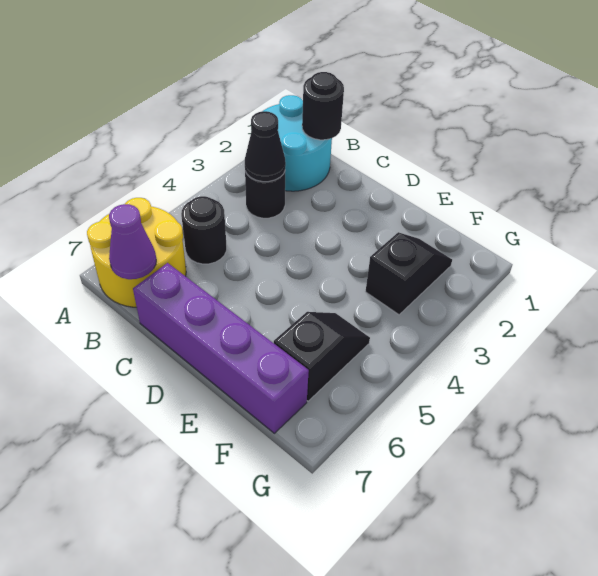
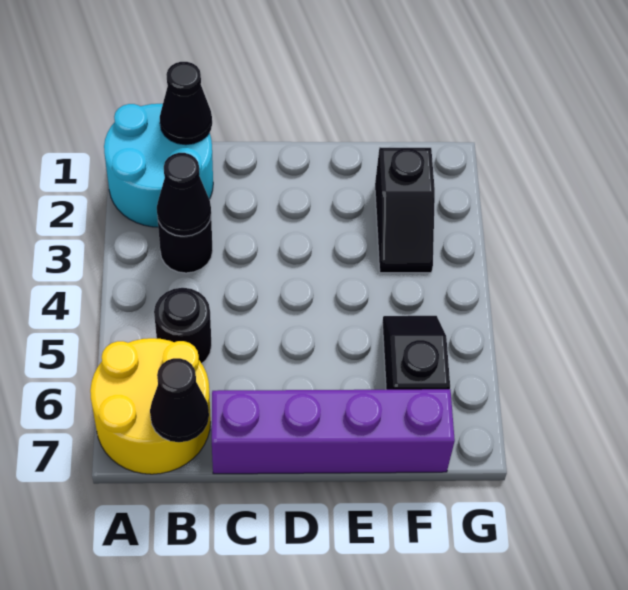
black 1x1 round brick [302,72,344,140] -> black 1x1 cone [160,62,212,145]
purple 1x1 cone [109,204,156,279] -> black 1x1 cone [150,358,209,442]
black 1x2 slope [365,232,452,315] -> black 1x2 slope turned to [375,147,435,273]

